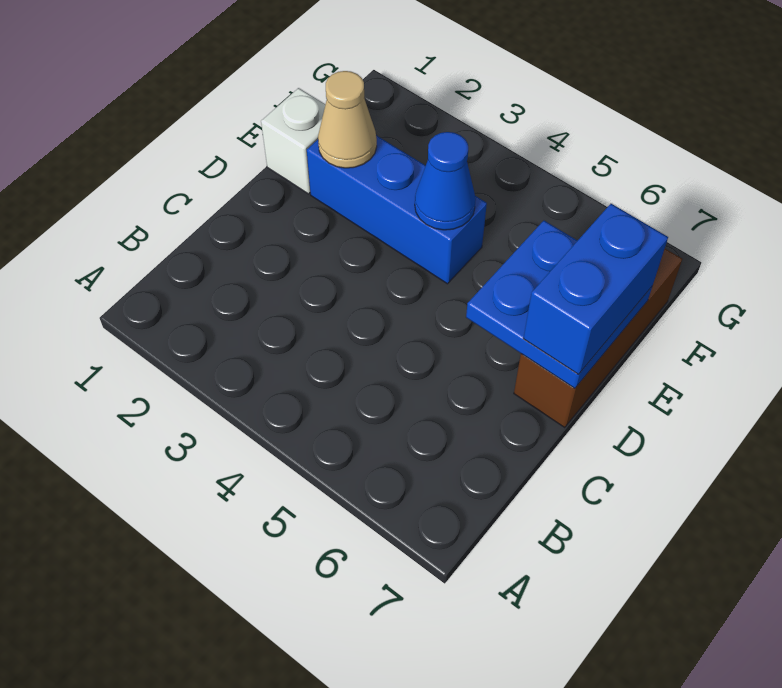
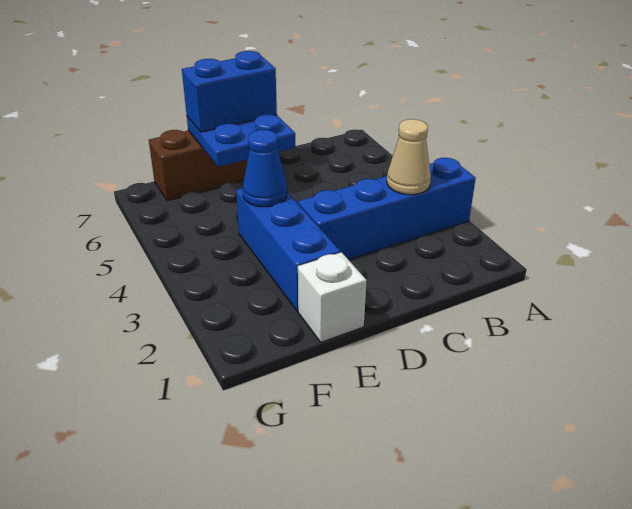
none -> blue 1x4 brick [298,158,476,260]
tan 1x1 cone [318,71,377,168] -> tan 1x1 cone moved to [387,119,431,195]

